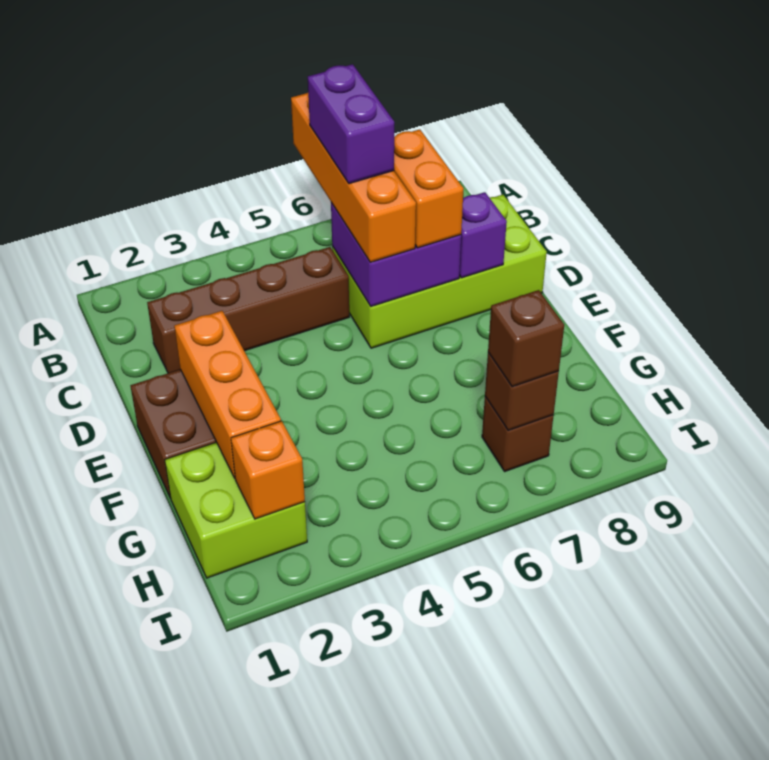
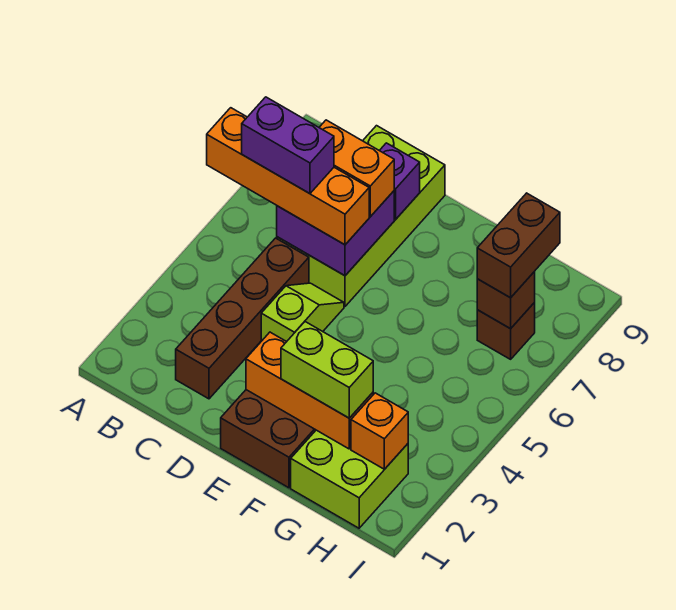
none -> lime 1x2 slope [261,283,344,342]
none -> lime 1x2 brick [281,322,373,418]
brown 1x1 brick [488,290,564,387] -> brown 1x2 brick [477,193,560,298]

